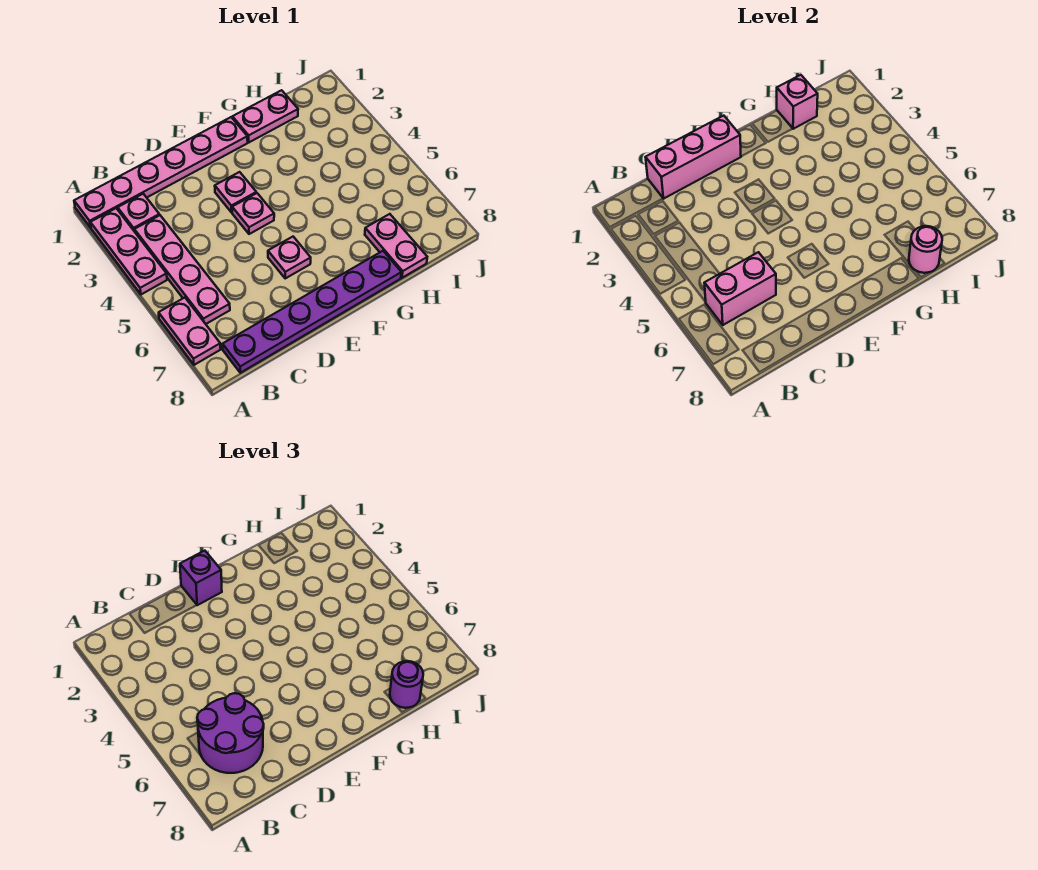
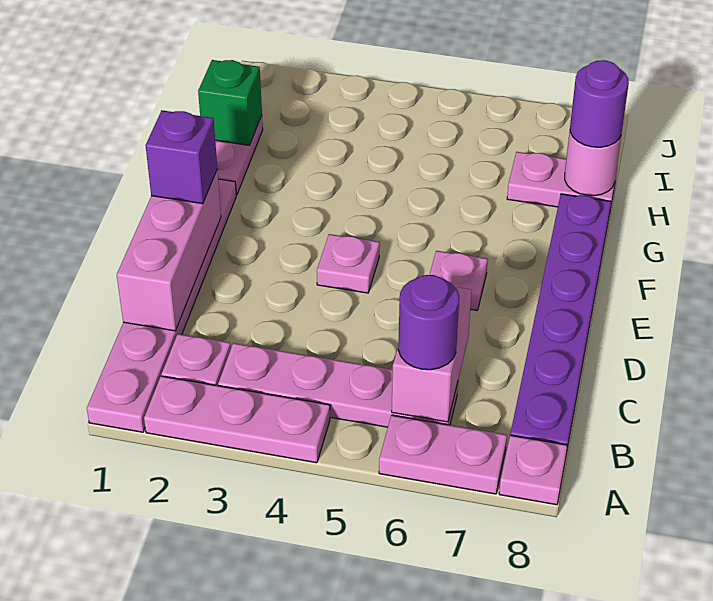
purple 2x2 round brick [197,693,264,773] -> purple 1x1 round brick [398,275,459,370]
pink 1x1 plate [215,172,256,212] -> pink 1x1 plate moved to [499,435,567,505]
pink 1x1 brick [777,75,818,129] -> green 1x1 brick [198,60,262,145]

